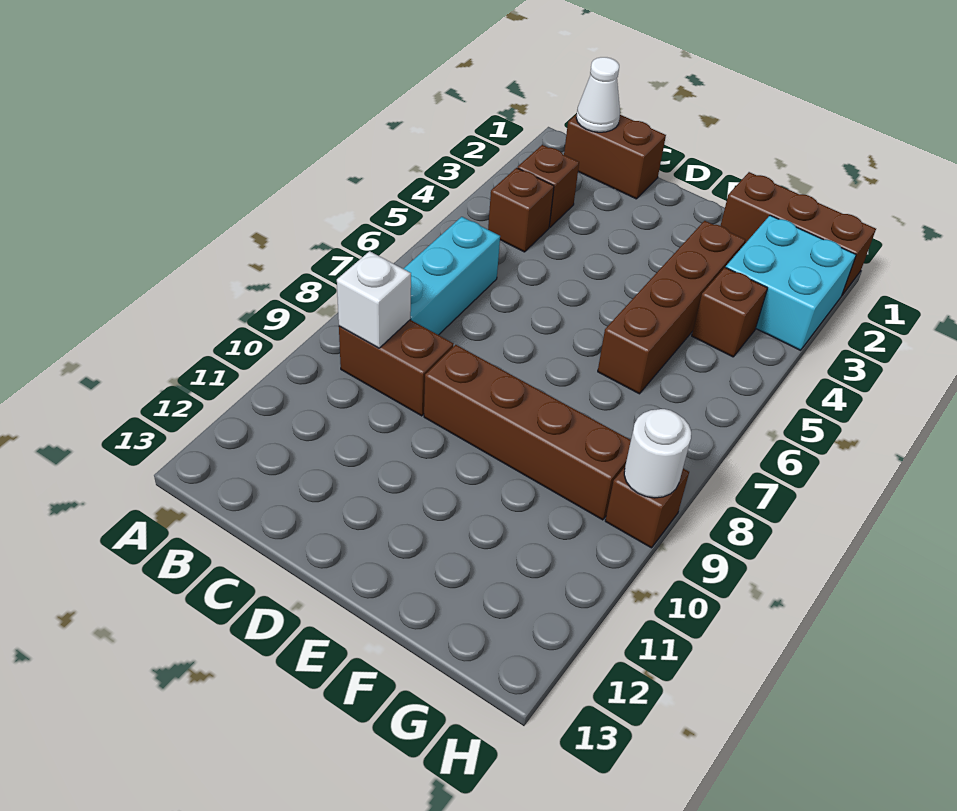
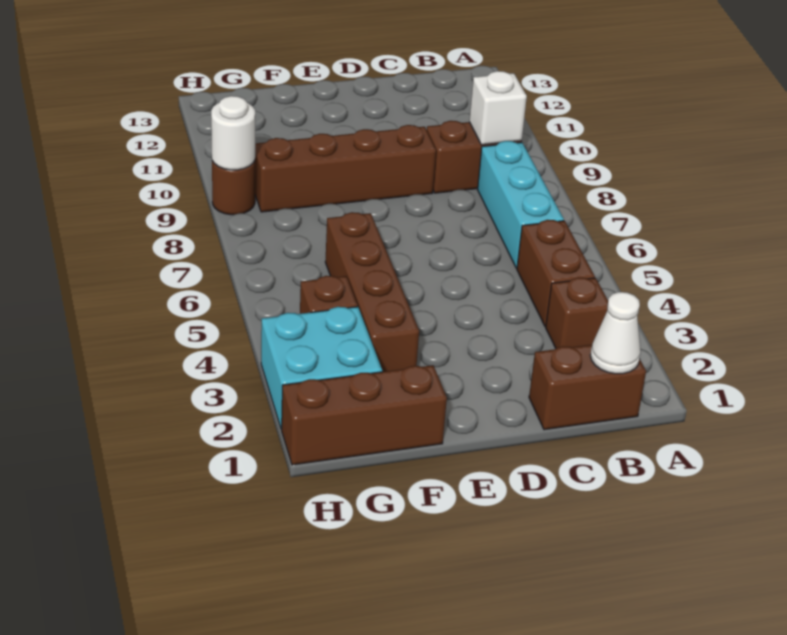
brown 1x1 brick [488,168,554,252] -> brown 1x2 brick [517,220,595,327]
brown 1x1 brick [605,467,689,548] -> brown 1x1 round brick [212,161,255,215]

